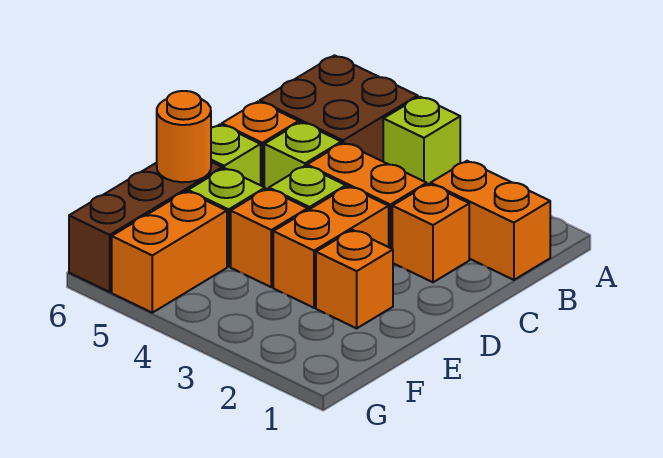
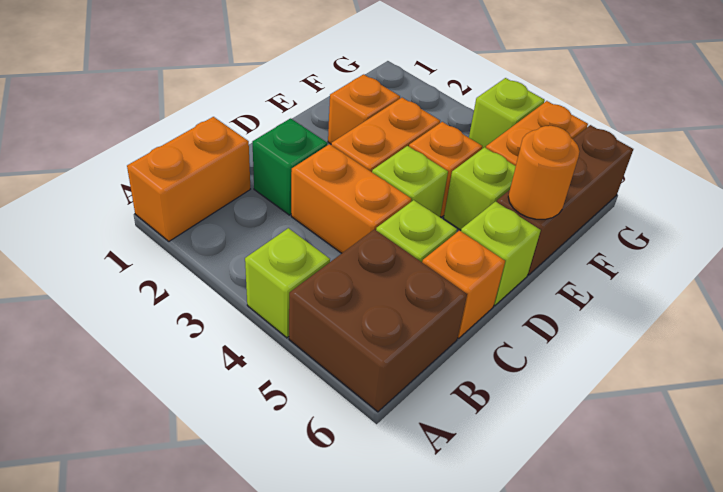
orange 1x2 brick [431,161,550,280] -> orange 1x2 brick turned to [127,117,250,241]
orange 1x1 brick [392,184,469,282] -> green 1x1 brick [252,118,328,215]
none -> lime 1x1 brick [469,78,545,149]

